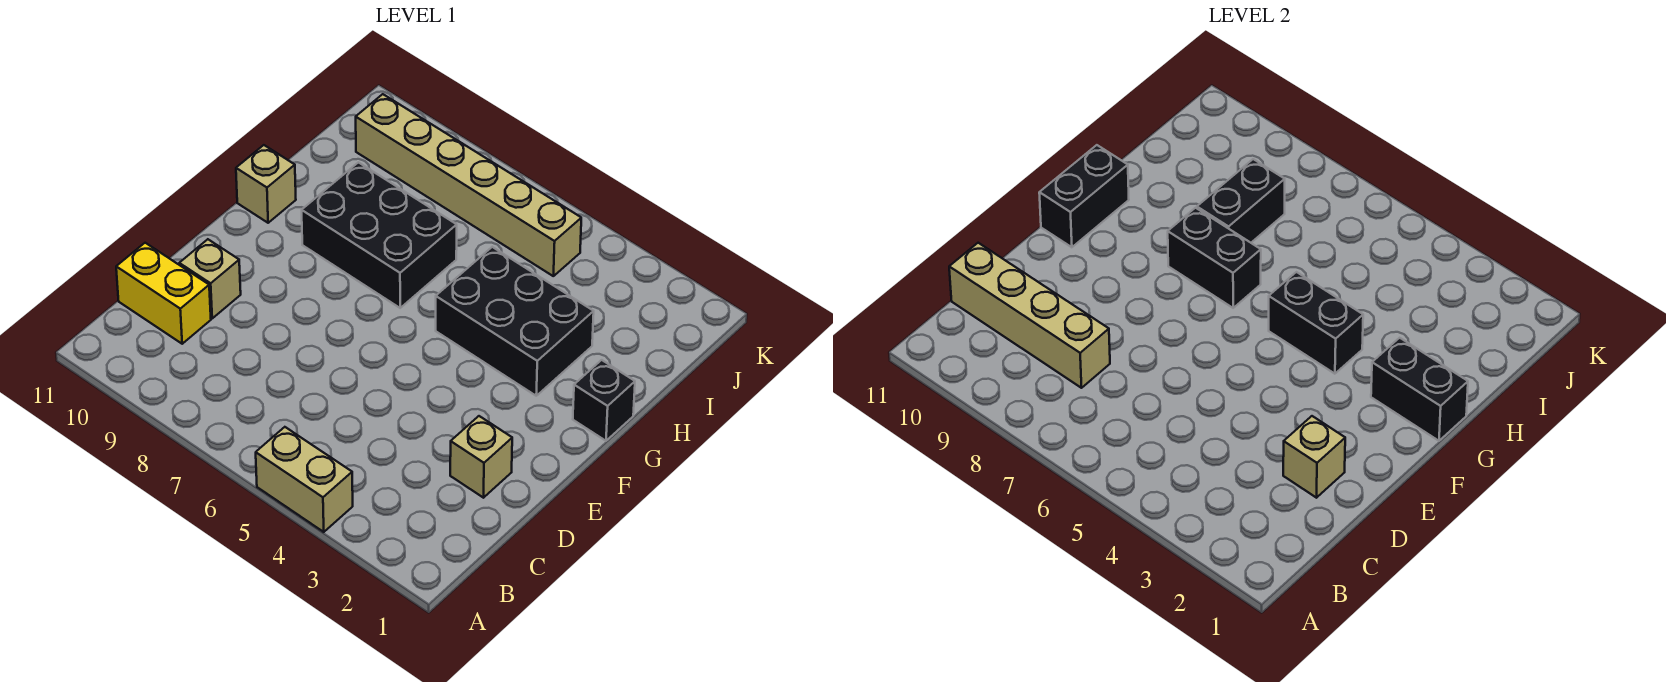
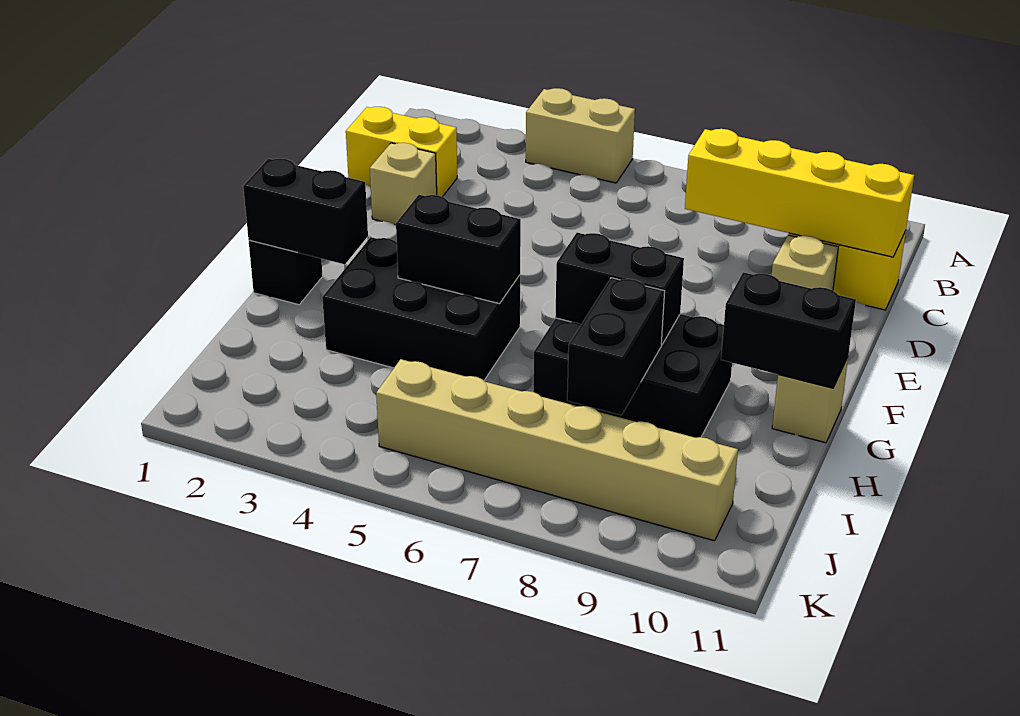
none -> yellow 1x2 brick [346,107,457,197]
tan 1x4 brick [949,243,1110,388] -> yellow 1x4 brick [685,129,914,257]
tan 1x1 brick [1283,416,1345,498] -> none
black 1x2 brick [1039,145,1129,247] -> black 1x2 brick turned to [721,272,856,388]

